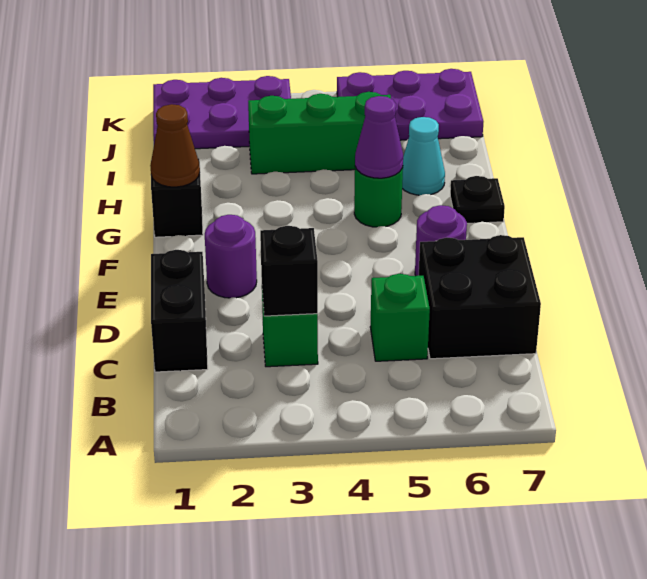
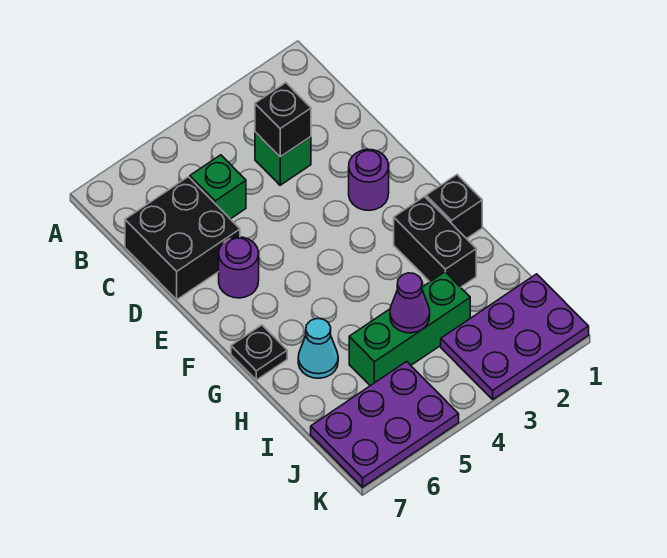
black 1x2 brick [151,250,208,372] -> black 1x2 brick moved to [394,197,476,287]
brown 1x1 cone [150,104,200,187] -> none
green 1x1 round brick [354,167,403,227] -> none
purple 1x1 cone [355,96,403,178] -> purple 1x1 cone moved to [390,273,430,333]

